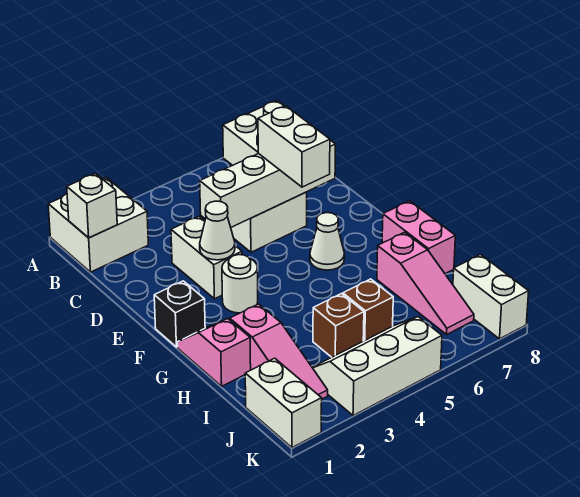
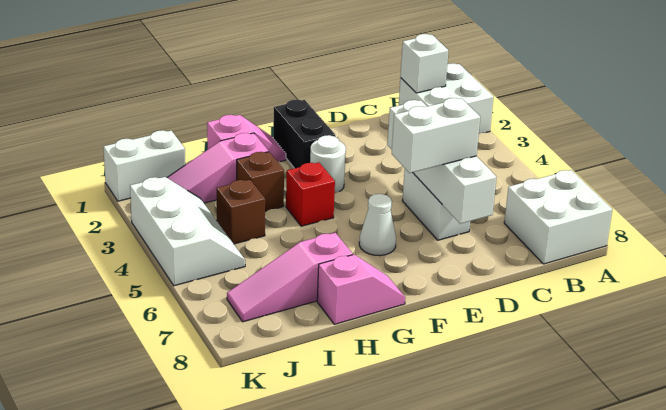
white 1x2 brick [171,216,242,299] -> none
white 1x1 cone [200,201,235,260] -> none
black 1x1 brick [154,281,205,347] -> black 1x2 brick [273,99,335,168]
none -> red 1x1 brick [286,163,335,226]
pink 1x2 brick [382,201,455,274] -> pink 1x2 slope [317,254,405,324]
brown 1x1 brick [343,279,393,341] -> brown 1x1 brick moved to [237,152,284,211]
white 1x2 brick [453,255,529,339] -> none

